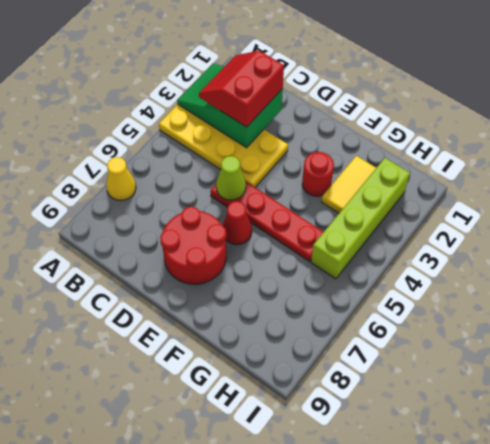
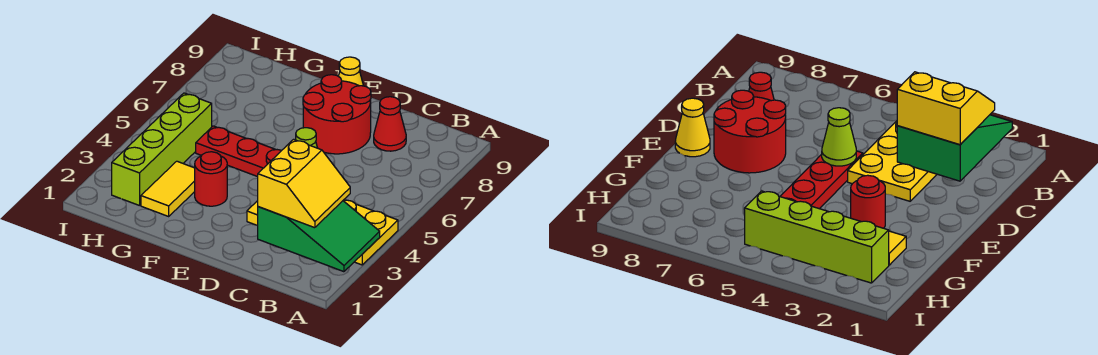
yellow 1x1 cone [106,157,136,201] -> yellow 1x1 cone moved to [338,57,363,86]
red 2x2 slope [199,51,284,127] -> yellow 2x2 slope [258,139,350,228]
red 1x1 cone [223,201,252,245] -> red 1x1 cone moved to [374,97,406,151]

